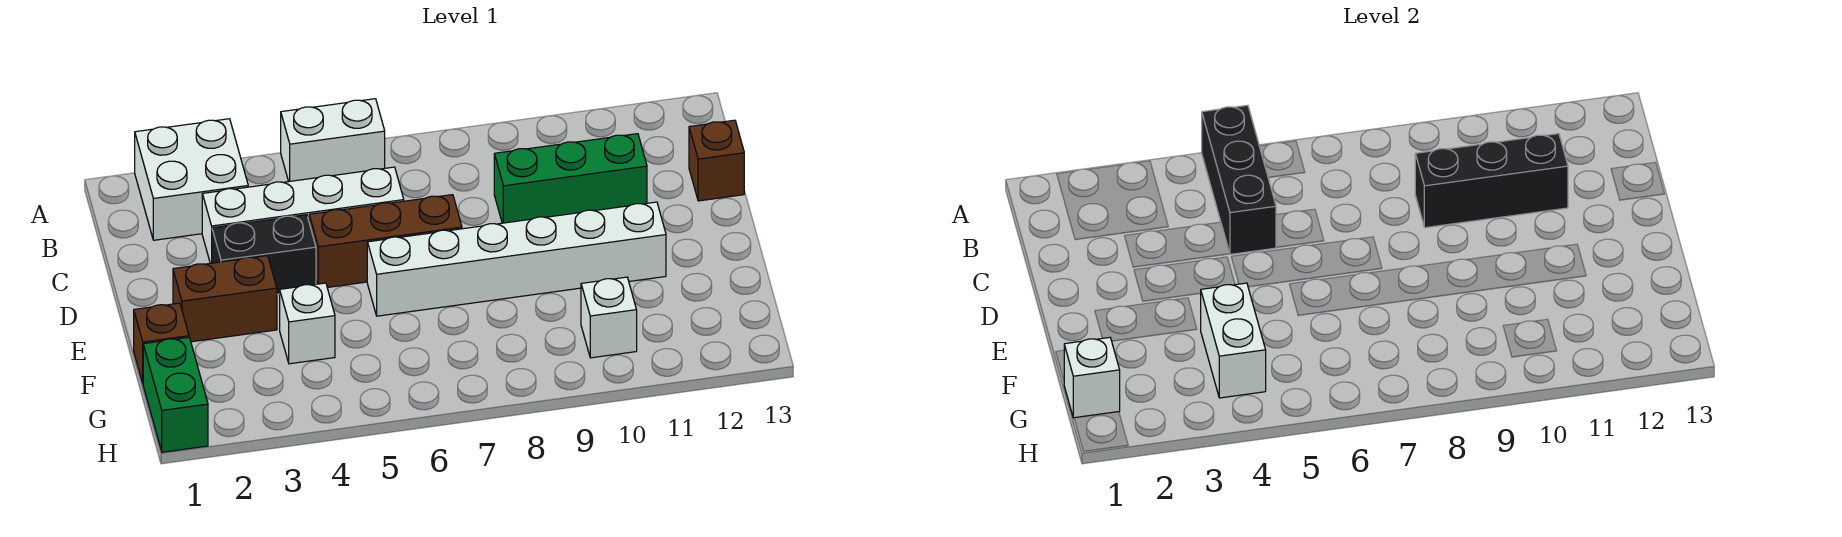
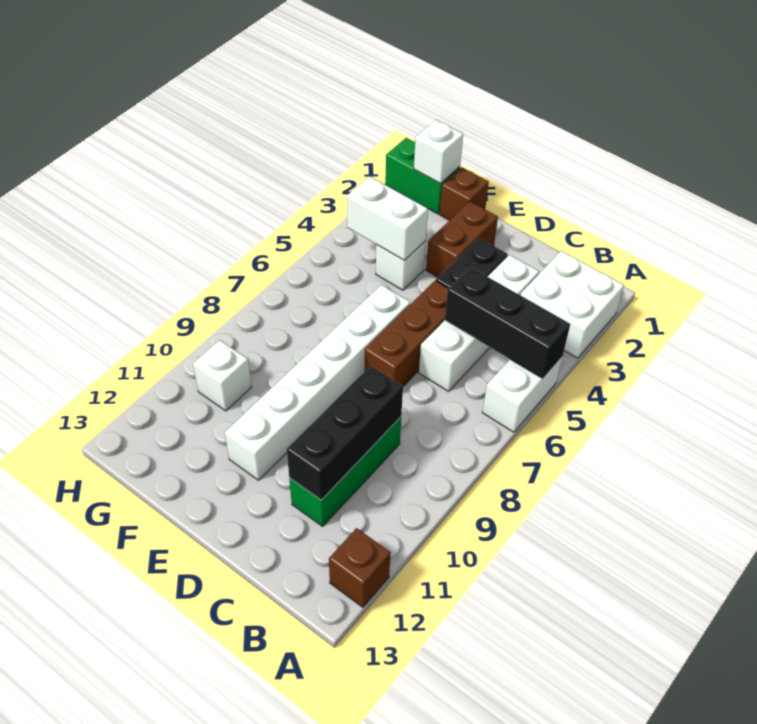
brown 1x1 brick [689,120,744,201] -> brown 1x1 brick moved to [329,528,391,607]

